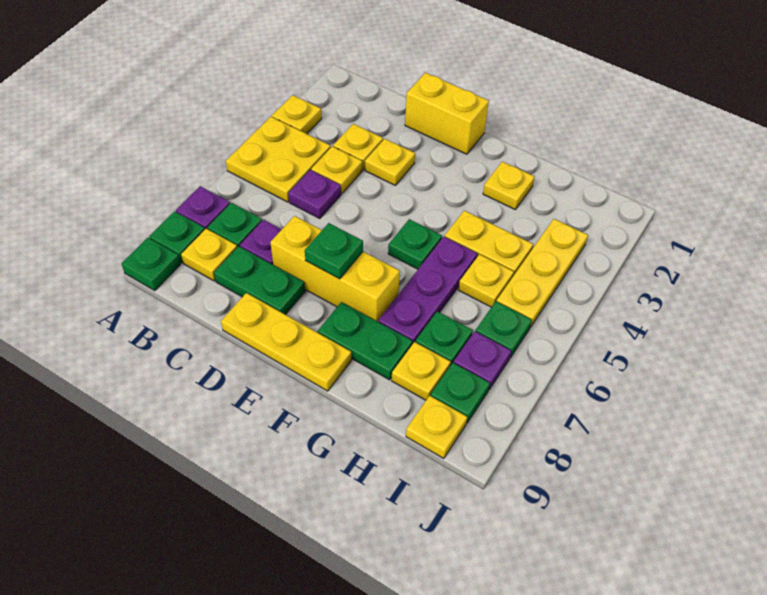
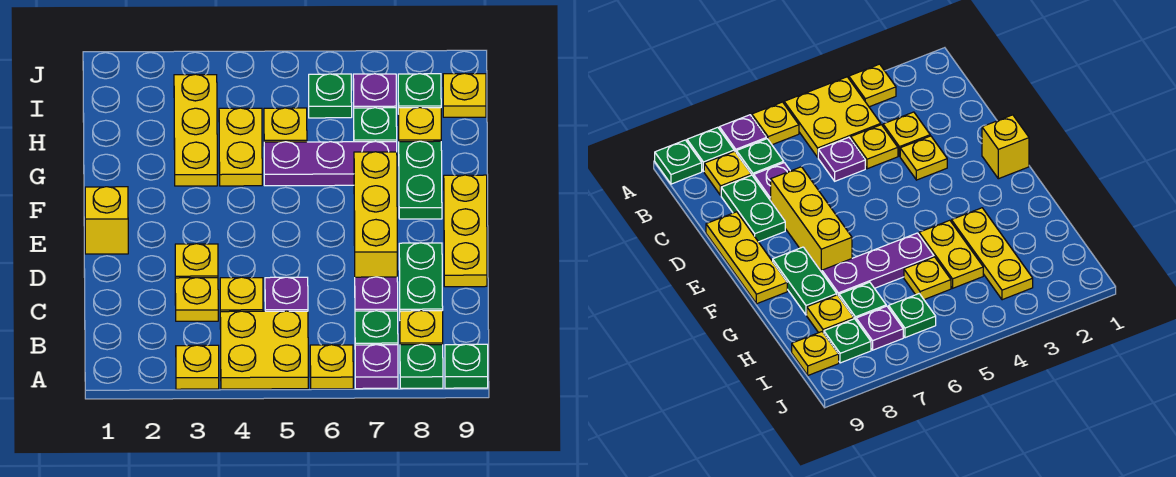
yellow 1x2 brick [405,73,489,154] -> yellow 1x1 brick [85,187,128,254]
green 1x1 plate [305,223,363,279] -> none
green 1x1 plate [388,219,442,269] -> none
yellow 1x1 plate [483,162,535,209] -> yellow 1x1 plate moved to [310,345,353,389]
yellow 1x3 plate [497,219,588,327] -> yellow 1x3 plate turned to [174,74,217,186]

